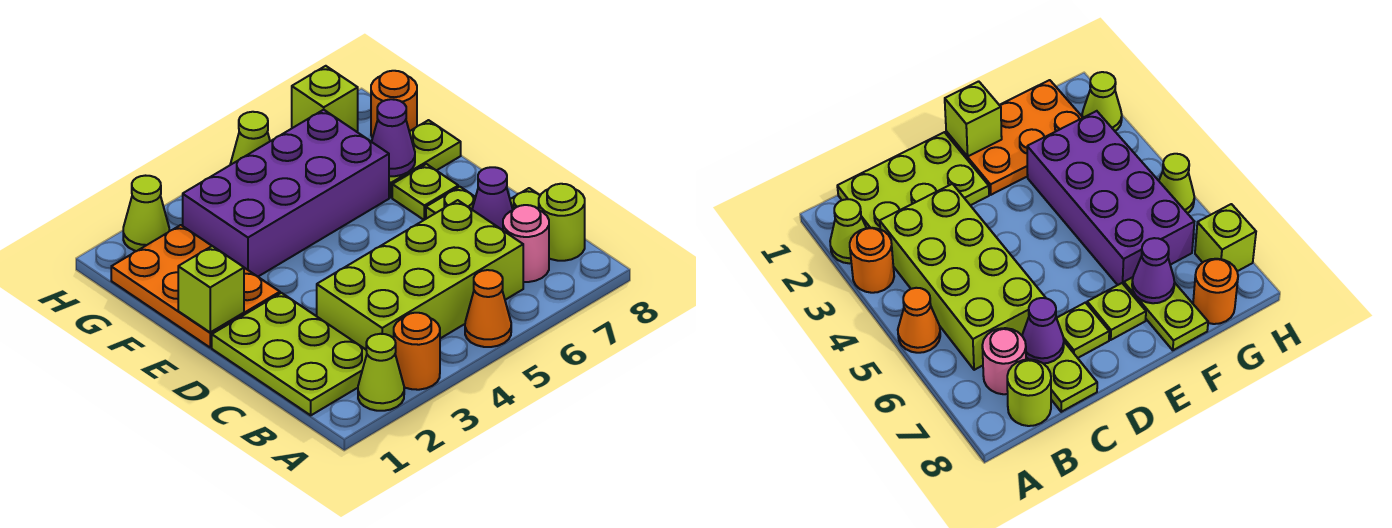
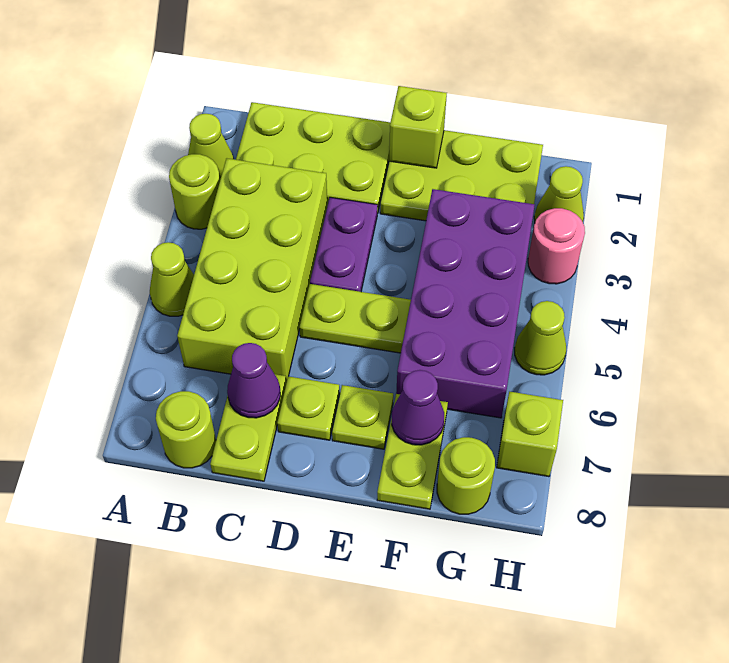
orange 1x1 round brick [394,313,440,390] -> lime 1x1 round brick [169,154,220,229]
orange 1x1 cone [465,270,511,347] -> lime 1x1 cone [150,242,194,316]
pink 1x1 round brick [503,205,549,282] -> pink 1x1 round brick moved to [528,208,585,284]
none -> purple 1x2 plate [310,197,378,292]
none -> lime 1x2 plate [299,284,411,353]
orange 2x3 plate [111,225,280,347] -> lime 2x3 plate [380,130,543,221]
orange 1x1 round brick [371,71,417,138] -> lime 1x1 round brick [437,437,495,514]

